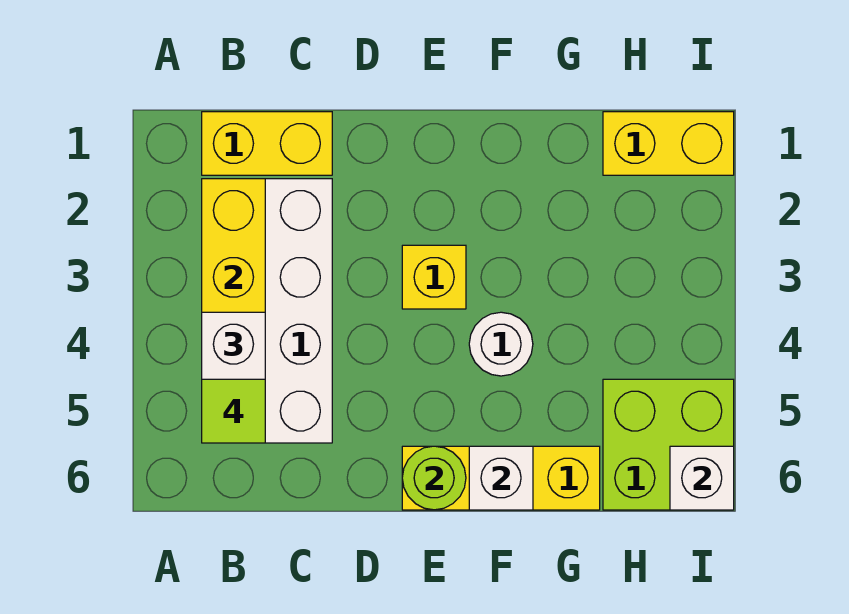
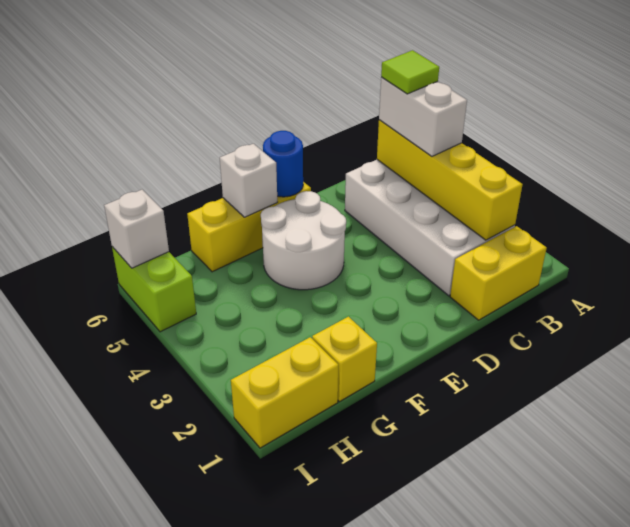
yellow 1x1 brick [402,245,466,309] -> yellow 1x1 brick moved to [312,317,377,402]
lime 1x1 round brick [402,446,466,510] -> blue 1x1 round brick [263,131,303,197]
white 1x1 round brick [469,312,533,376] -> white 2x2 round brick [261,191,346,290]
lime 2x2 brick [603,379,734,510] -> lime 1x2 brick [112,247,196,332]

